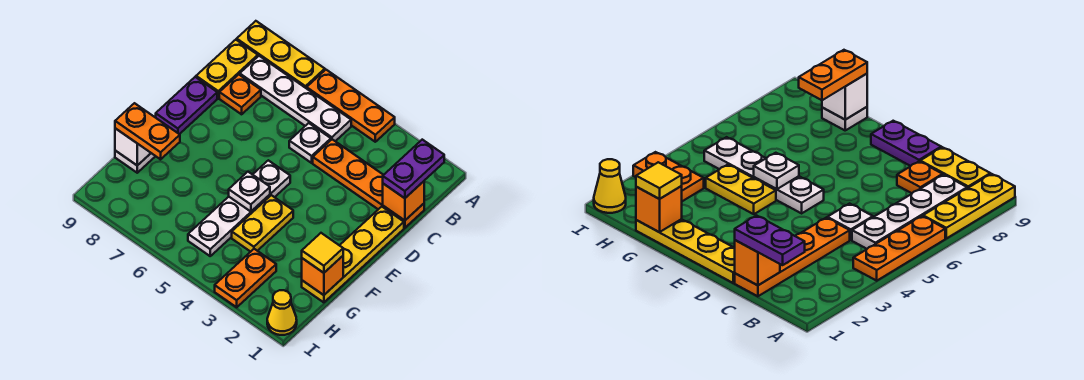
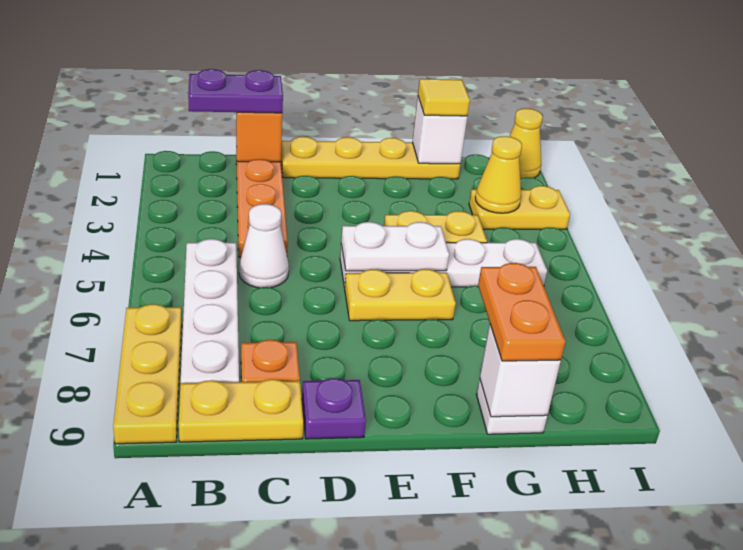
orange 1x3 plate [307,70,395,142] -> none
white 1x1 plate [289,123,331,163] -> white 1x1 cone [239,204,289,288]
purple 1x2 plate [156,77,217,134] -> purple 1x1 plate [302,378,366,439]
none -> yellow 1x2 plate [345,269,456,321]
white 1x1 plate [229,172,270,212] -> white 1x2 plate [341,222,449,271]
orange 1x1 brick [302,256,343,295] -> white 1x1 brick [412,97,467,164]
orange 1x2 plate [215,249,276,307] -> yellow 1x2 plate [469,186,570,229]
none -> yellow 1x1 cone [475,136,522,213]

